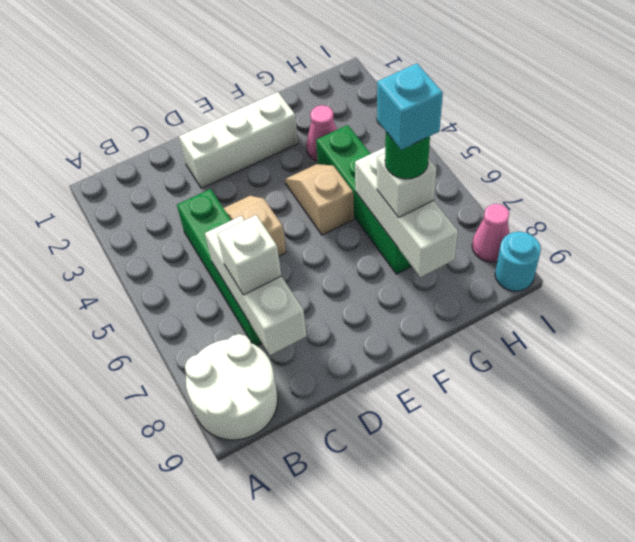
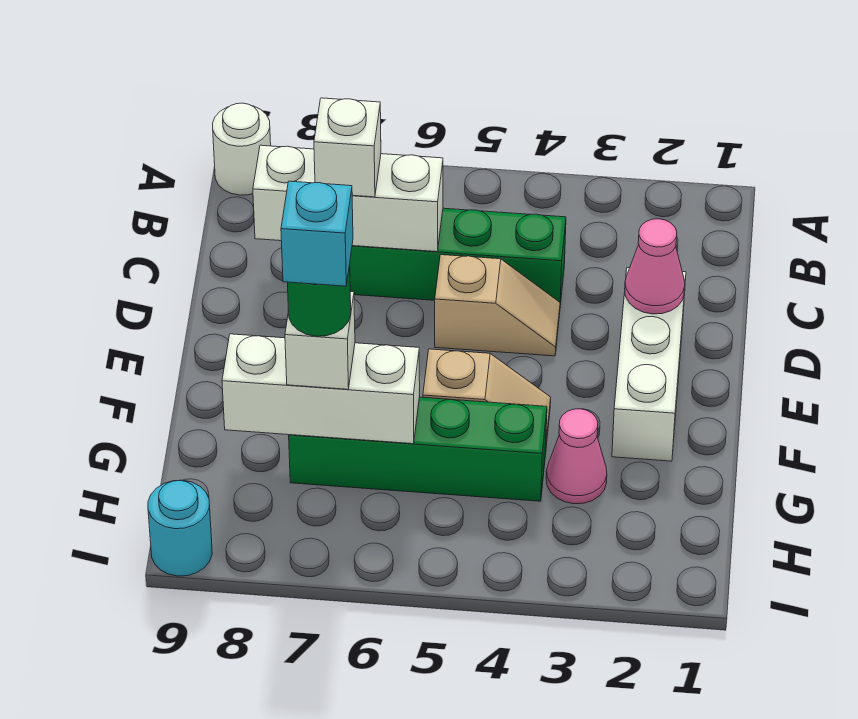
white 2x2 round brick [185,334,278,440] -> white 1x1 round brick [212,103,271,195]
pink 1x1 cone [472,204,510,262] -> pink 1x1 cone moved to [625,219,685,314]

